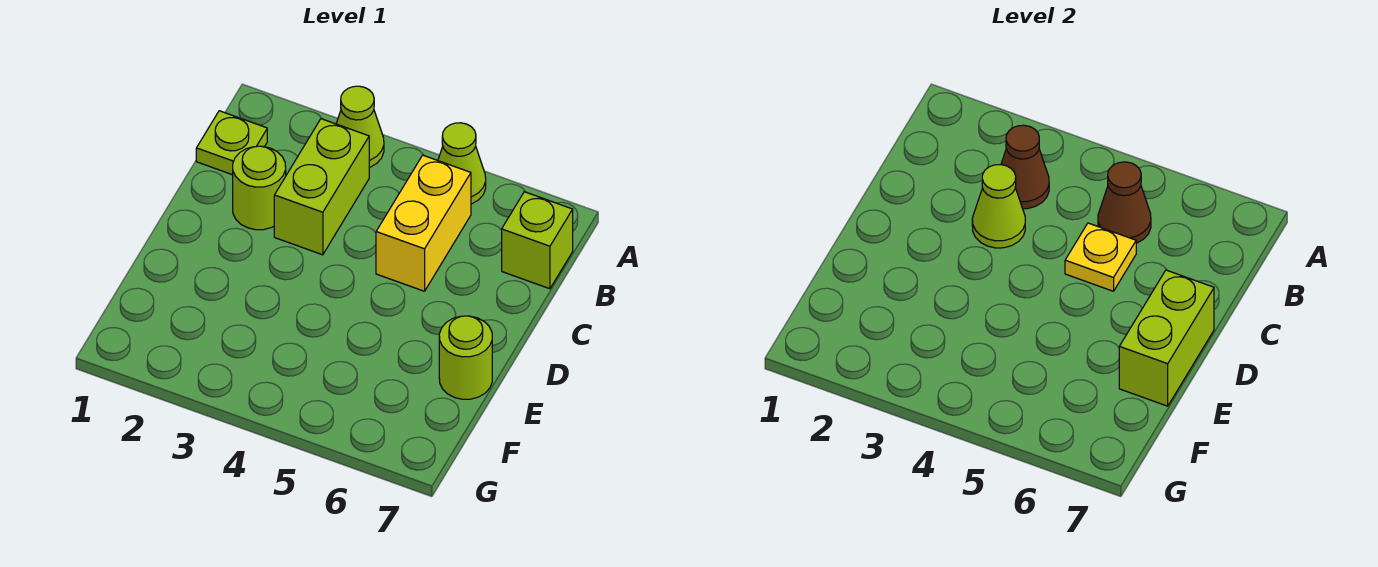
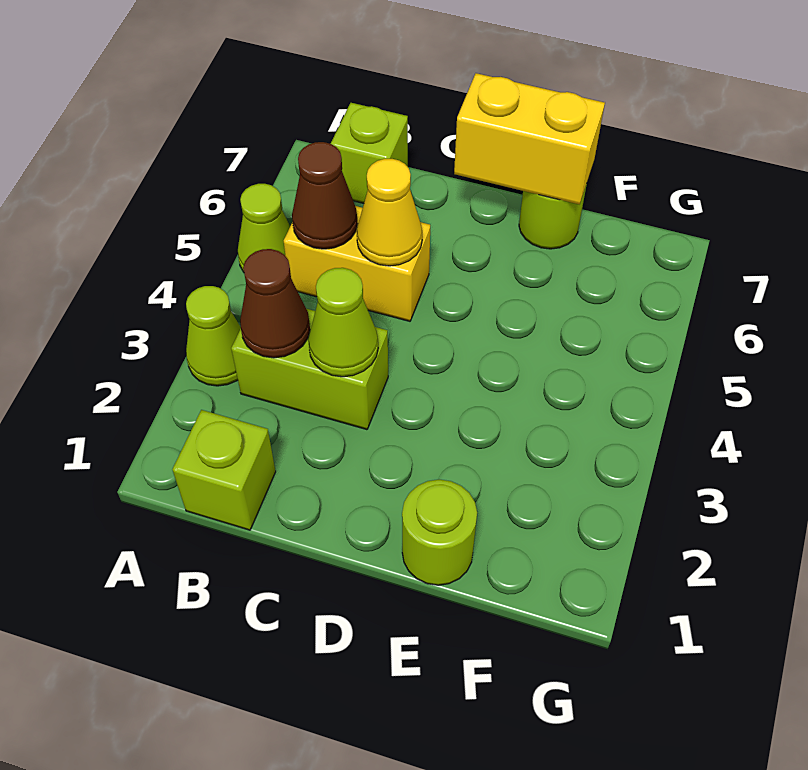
lime 1x1 plate [196,111,267,175] -> lime 1x1 brick [172,410,276,530]
lime 1x1 round brick [233,146,286,230] -> lime 1x1 round brick moved to [402,480,477,585]
yellow 1x1 plate [1065,223,1136,291] -> yellow 1x1 cone [357,159,422,266]
lime 1x2 brick [1119,270,1214,406] -> yellow 1x2 brick [454,73,605,204]

